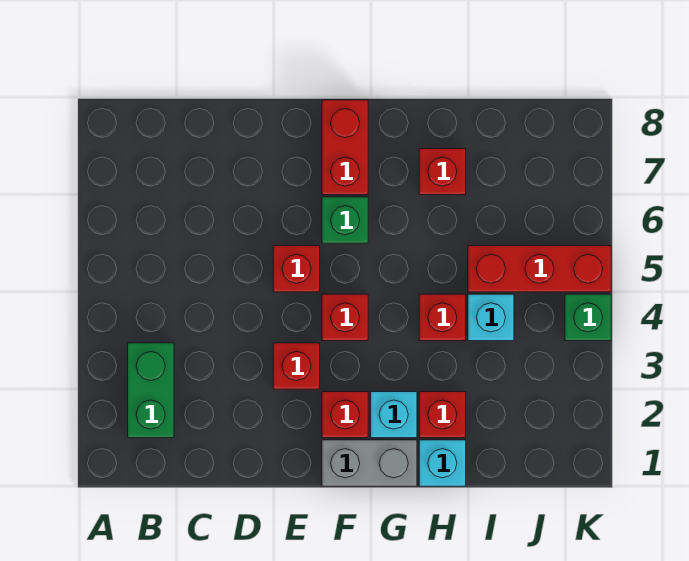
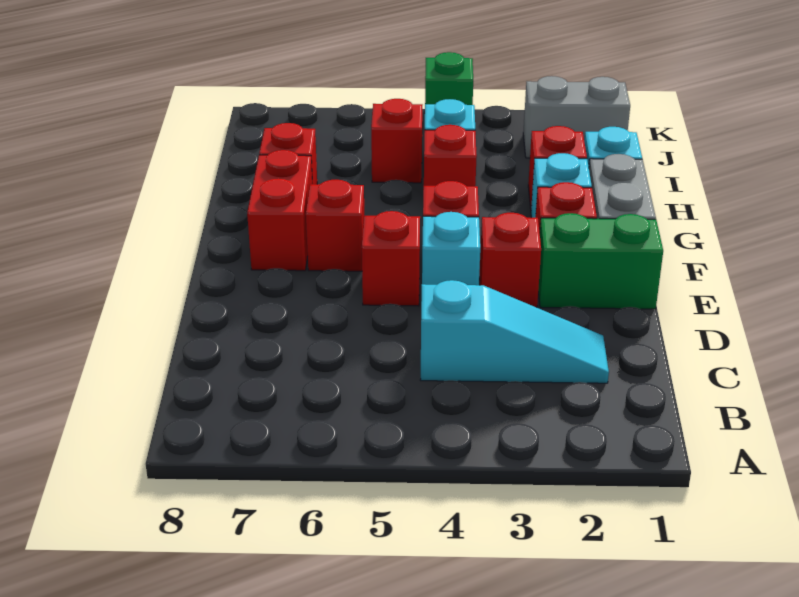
green 1x2 brick [128,343,174,438] -> green 1x2 brick moved to [538,213,663,309]
none -> cyan 1x3 slope [421,280,609,383]
none -> cyan 1x1 brick [422,212,480,285]
green 1x1 brick [322,197,368,243] -> red 1x1 brick [306,180,364,271]
red 1x2 brick [322,100,368,195] -> red 1x2 brick turned to [247,150,312,271]
red 1x3 brick [468,246,611,292] -> red 1x1 brick [371,99,422,183]
none -> grey 1x2 brick [523,76,630,158]

